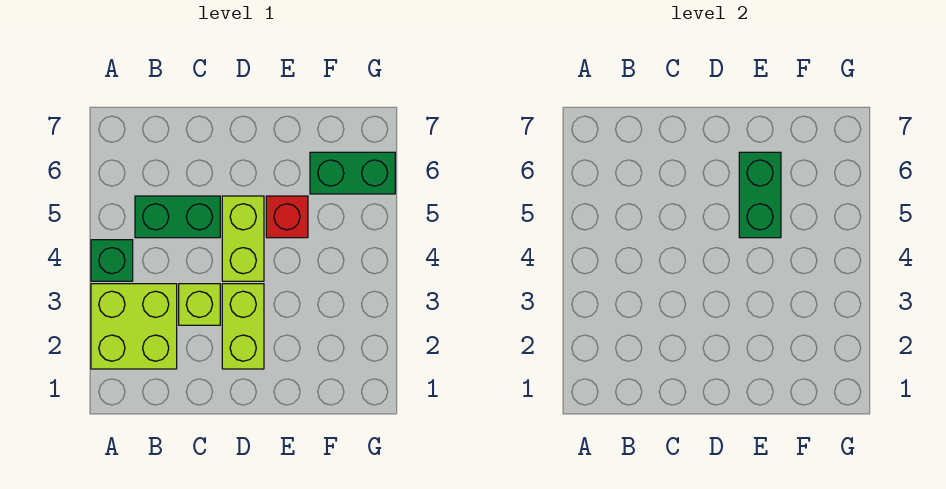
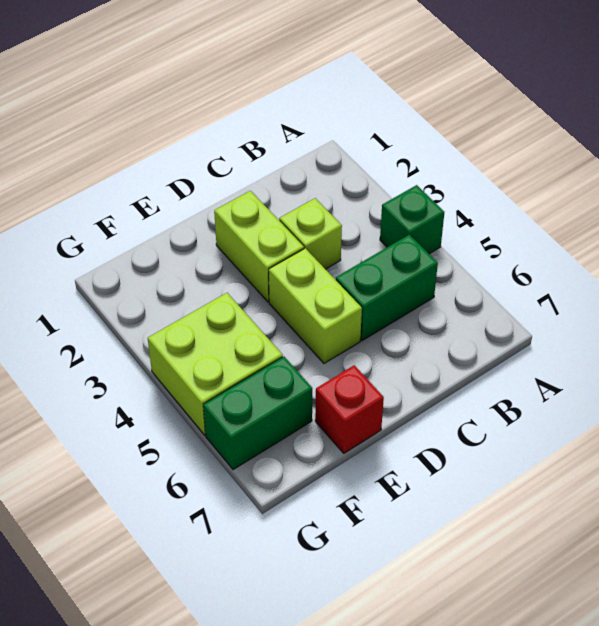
lime 2x2 brick [91,284,177,369] -> lime 2x2 brick moved to [148,293,283,435]
red 1x1 brick [266,196,308,238] -> red 1x1 brick moved to [315,365,384,453]
green 1x2 brick [739,152,781,238] -> none

